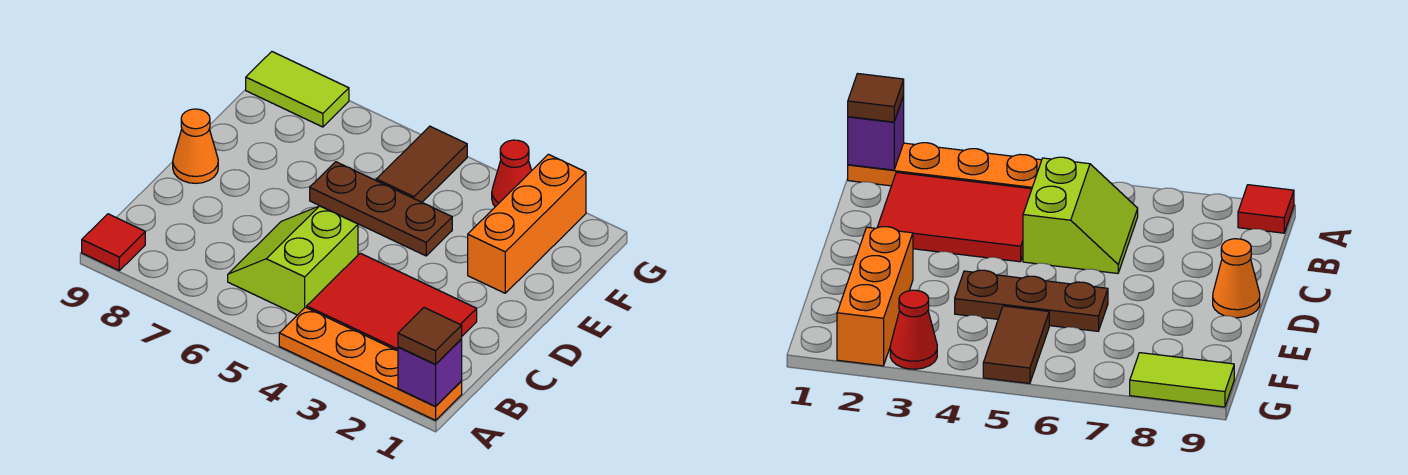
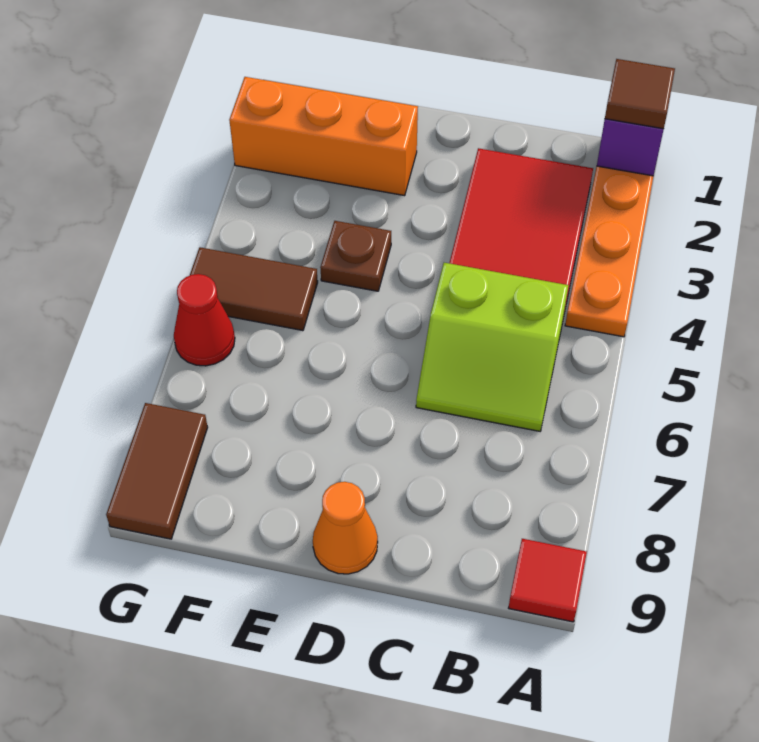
brown 1x3 plate [310,162,452,256] -> brown 1x1 plate [320,221,391,291]
red 1x1 cone [492,140,532,207] -> red 1x1 cone moved to [174,274,235,366]
lime 1x2 tile [246,52,349,127] -> brown 1x2 tile [106,403,208,539]

